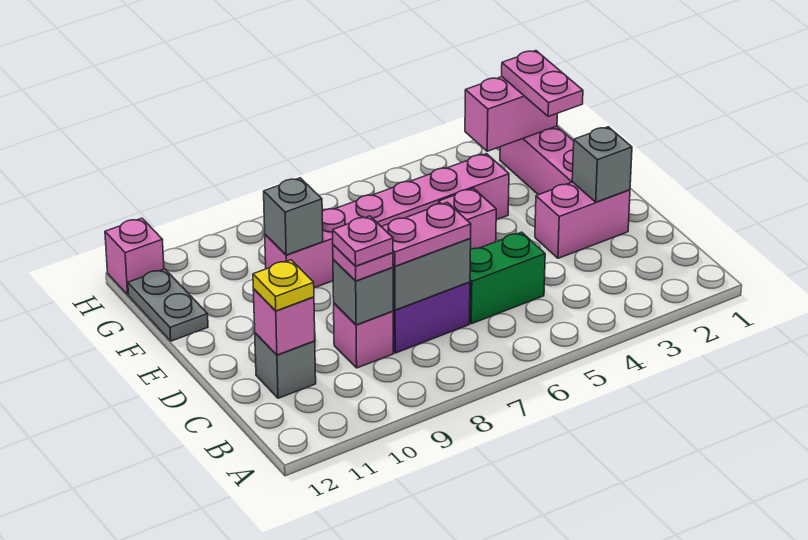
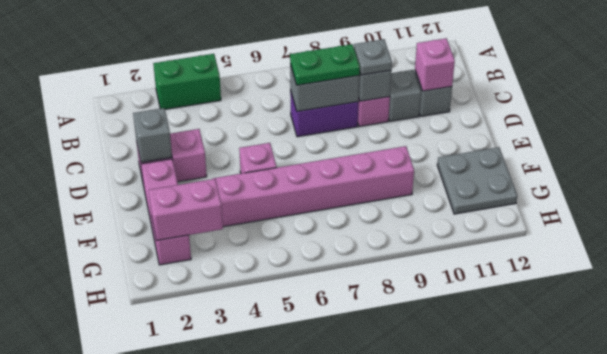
green 1x2 brick [470,232,545,324] -> green 1x2 brick moved to [153,54,221,109]
pink 1x2 plate [382,202,471,266] -> green 1x2 plate [290,44,360,85]
pink 1x1 plate [333,245,393,281] -> grey 1x1 plate [354,39,392,75]
pink 1x1 plate [333,216,393,266] -> none
yellow 1x1 plate [253,260,314,311] -> none
pink 1x2 plate [502,51,583,116] -> none
grey 1x1 brick [264,178,323,255] -> grey 1x1 brick moved to [389,70,421,121]
grey 1x2 plate [128,269,208,341] -> grey 2x2 plate [437,147,517,214]
pink 1x1 brick [105,218,164,295] -> none

